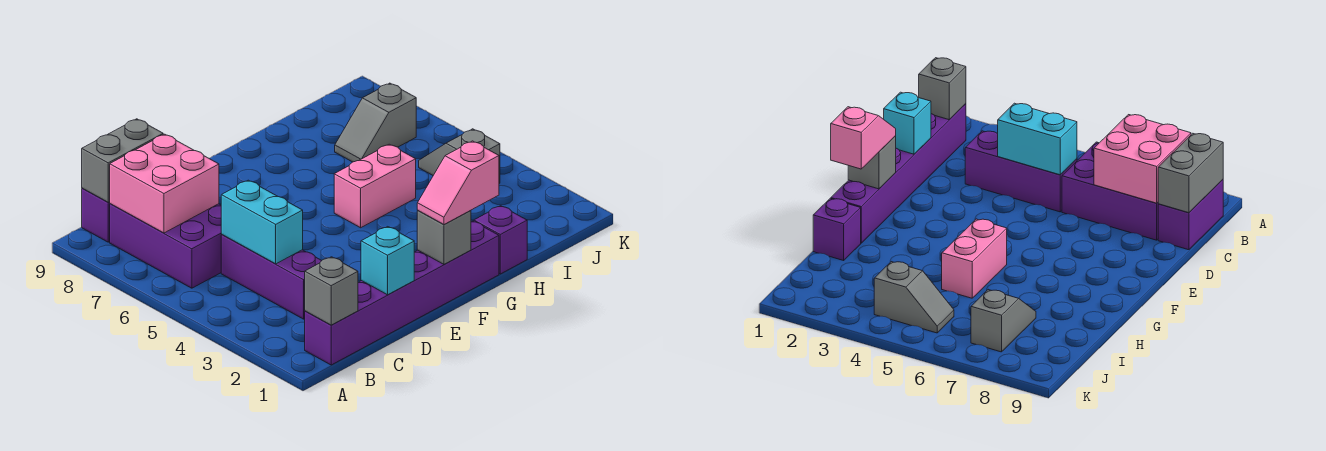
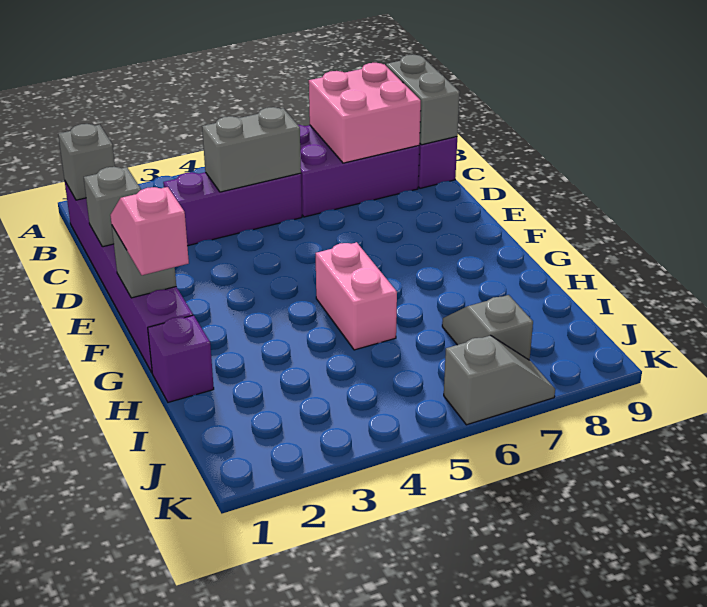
cyan 1x2 brick [221,180,303,264] -> grey 1x2 brick [202,107,301,192]
cyan 1x1 brick [361,227,414,295] -> grey 1x1 brick [84,167,141,247]
grey 1x2 slope [419,129,500,184] -> grey 1x2 slope moved to [444,335,555,425]

